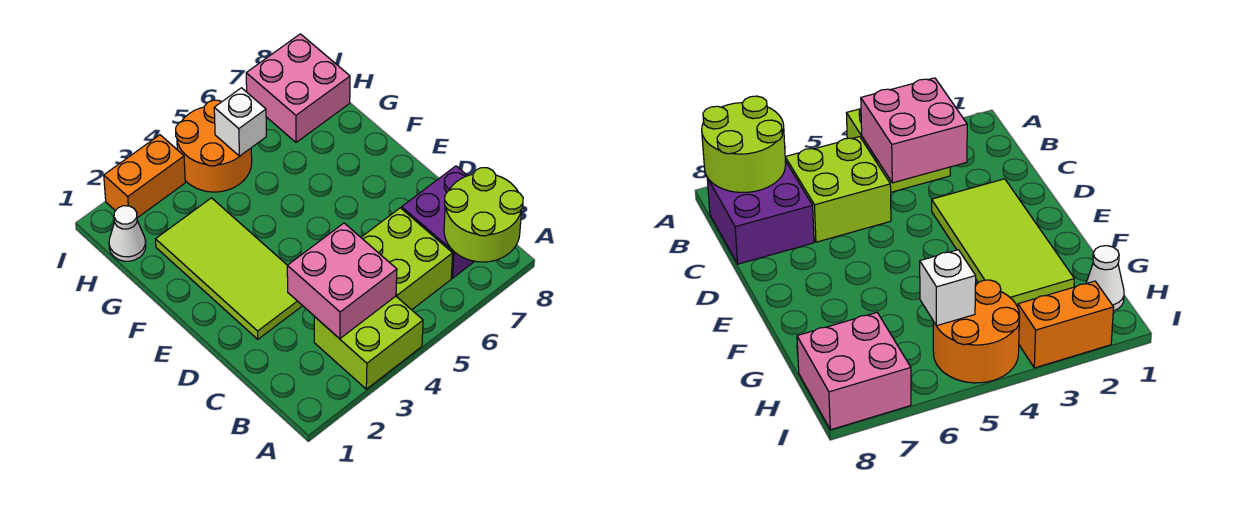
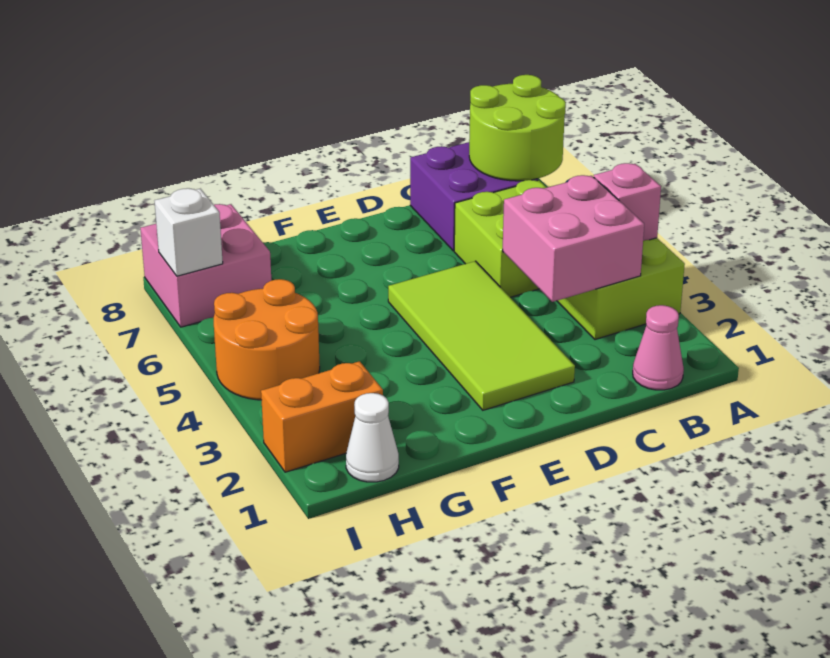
none -> pink 1x1 brick [594,163,661,241]
none -> pink 1x1 cone [633,305,684,390]
lime 2x4 tile [156,198,302,339] -> lime 2x4 tile turned to [388,261,575,410]
white 1x1 brick [214,88,266,156] -> white 1x1 brick moved to [155,188,223,276]
orange 1x2 brick [104,135,185,218] -> orange 1x2 brick turned to [261,361,383,472]

